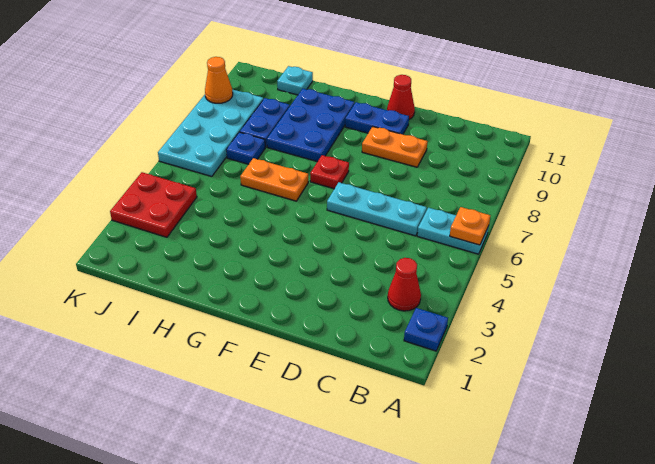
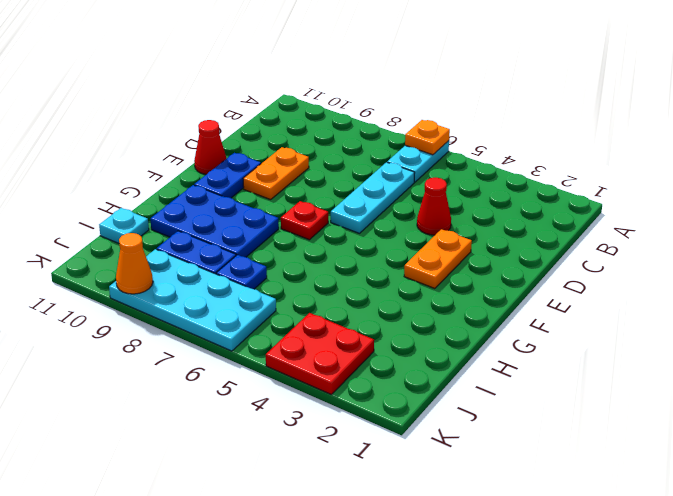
blue 1x1 plate [404,308,448,351] -> none
red 1x1 cone [388,258,421,311] -> red 1x1 cone moved to [417,178,451,235]
orange 1x2 plate [240,158,308,201] -> orange 1x2 plate moved to [404,229,472,289]

